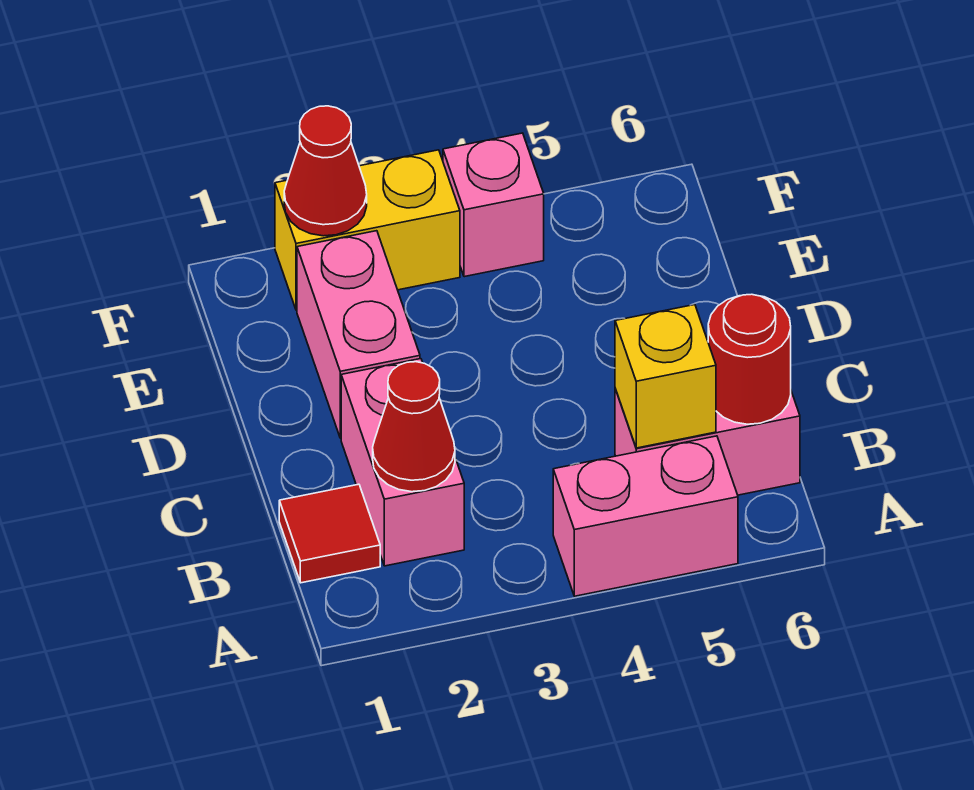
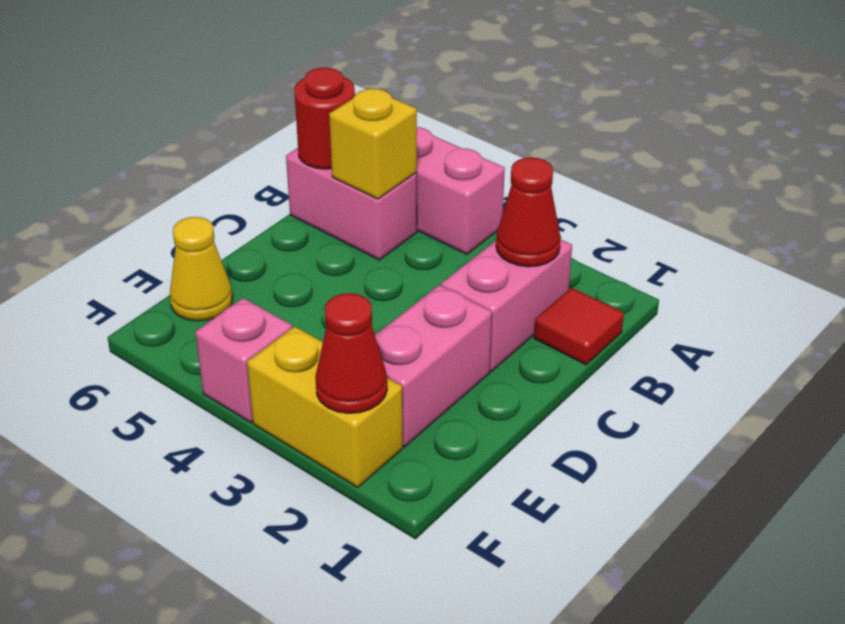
none -> yellow 1x1 cone [170,217,232,321]

